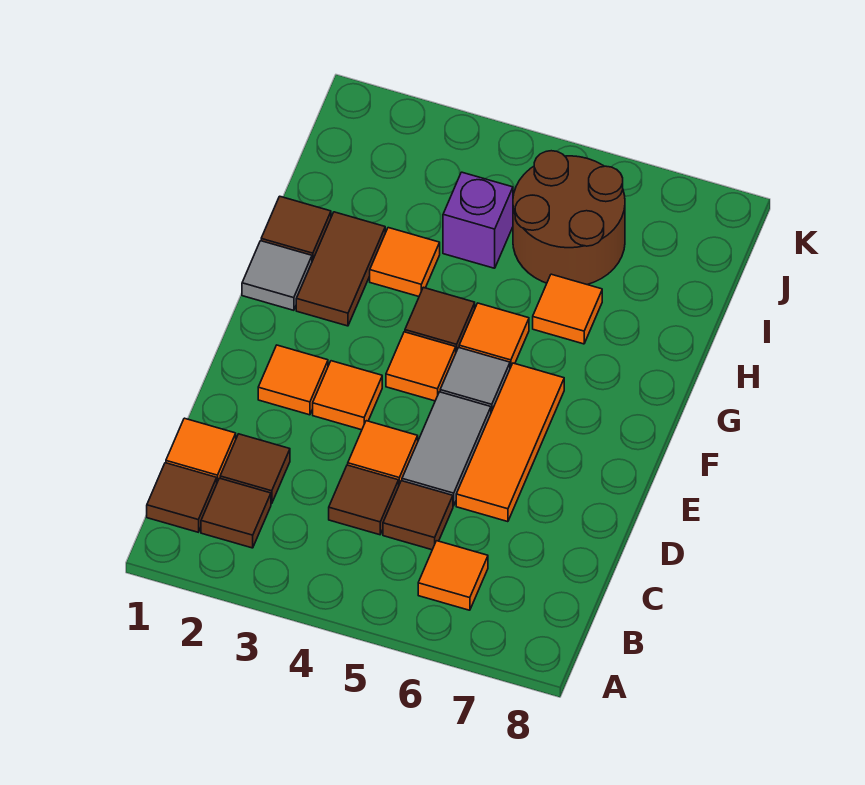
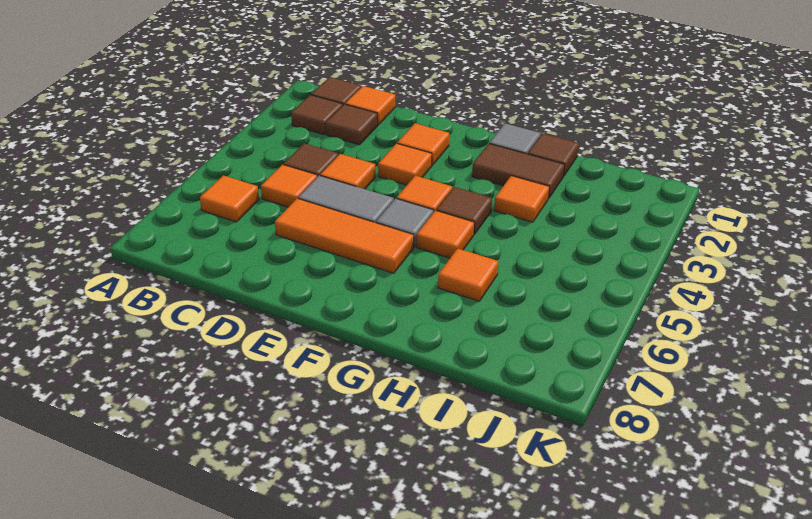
brown 1x1 tile [383,481,453,550] -> orange 1x1 tile [261,165,317,207]
purple 1x1 brick [443,172,513,268] -> none
brown 2x2 round brick [513,151,625,285] -> none

